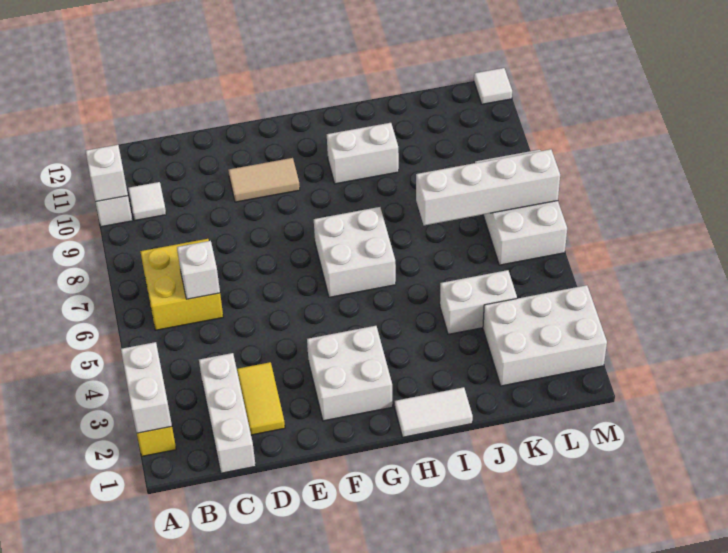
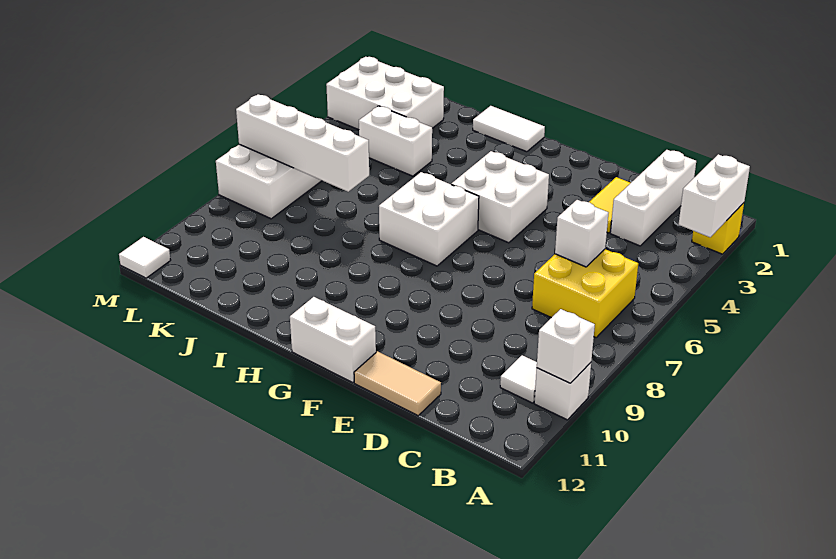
tan 1x2 tile [228,158,300,202] -> tan 1x2 tile moved to [354,351,441,416]
white 2x2 brick [307,326,393,421] -> white 2x2 brick moved to [451,151,549,243]
white 1x2 brick [327,123,399,184] -> white 1x2 brick moved to [290,297,376,383]

